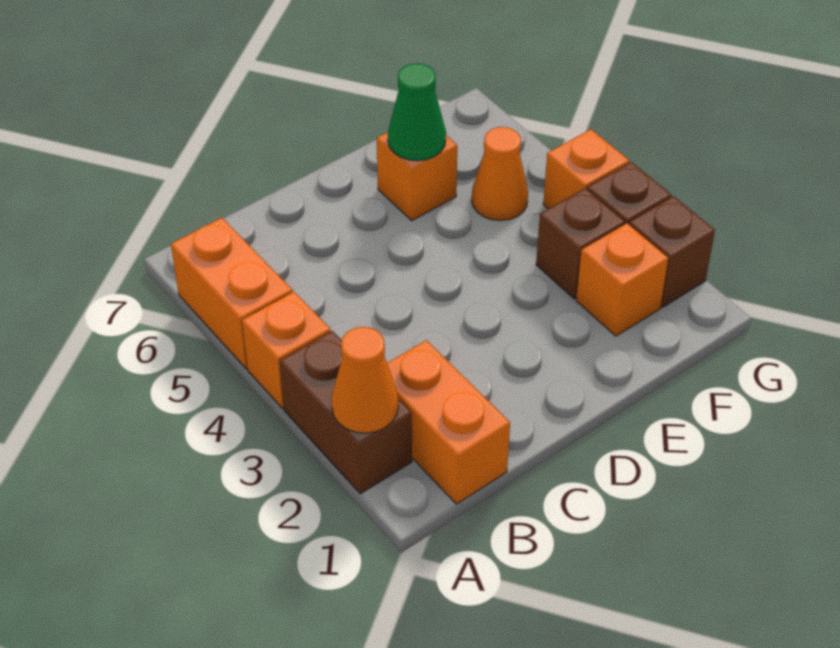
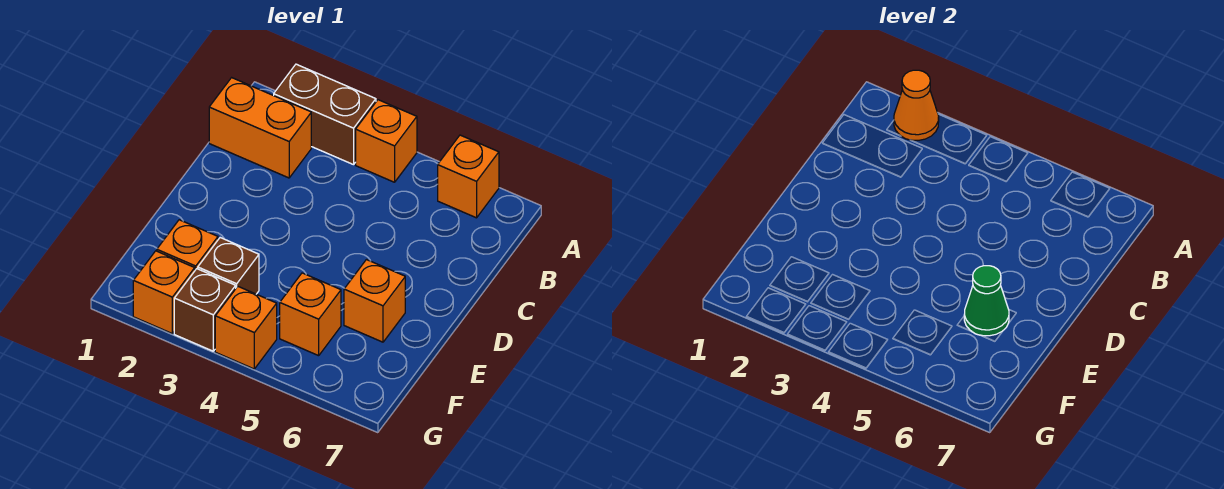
orange 1x2 brick [171,218,292,369] -> orange 1x1 brick [438,135,499,218]
orange 1x1 cone [472,127,528,221] -> orange 1x1 brick [280,273,341,356]
brown 1x1 brick [629,196,715,307] -> orange 1x1 brick [133,251,195,333]

